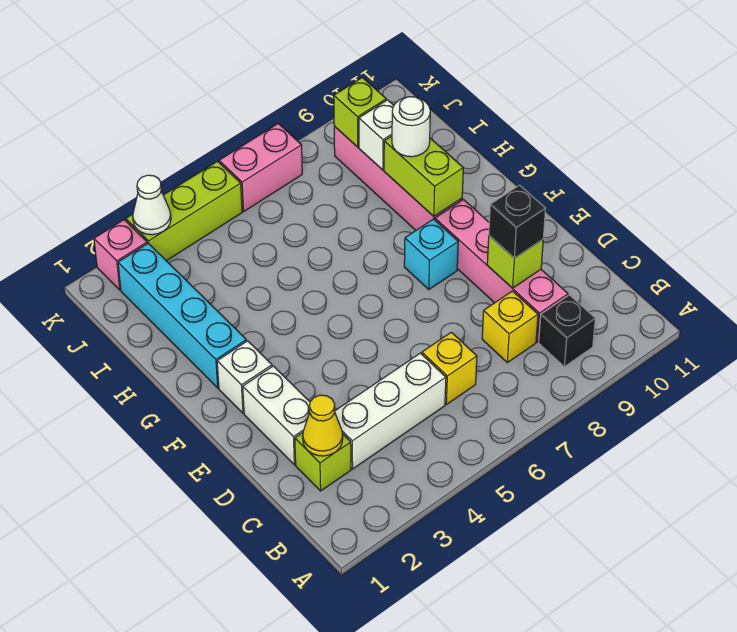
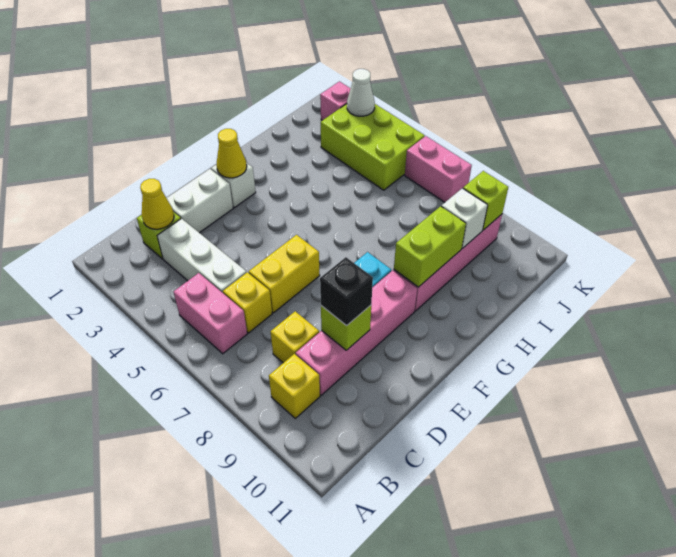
none -> pink 1x2 brick [174,273,247,354]
black 1x1 brick [539,295,595,367] -> yellow 1x1 brick [269,354,320,418]
none -> yellow 1x2 brick [249,235,320,313]
none -> yellow 1x1 cone [216,129,247,178]
cyan 1x4 brick [118,243,247,388] -> none
white 1x1 round brick [392,97,430,157] -> none
lime 1x3 brick [126,161,242,261] -> lime 2x3 brick [321,104,425,190]

